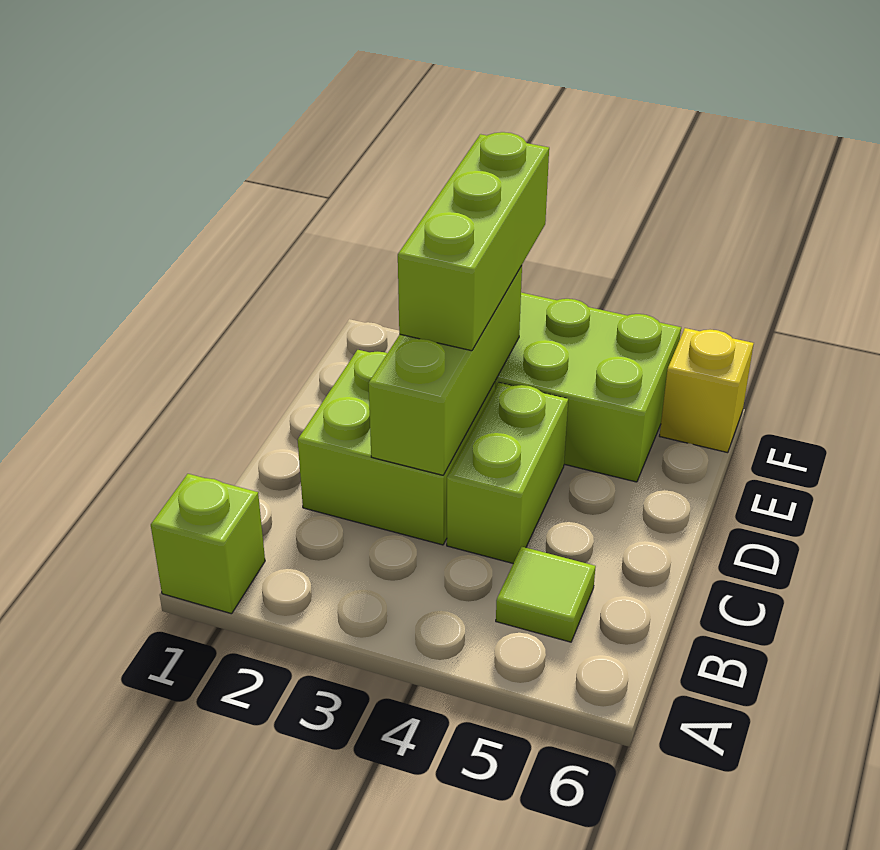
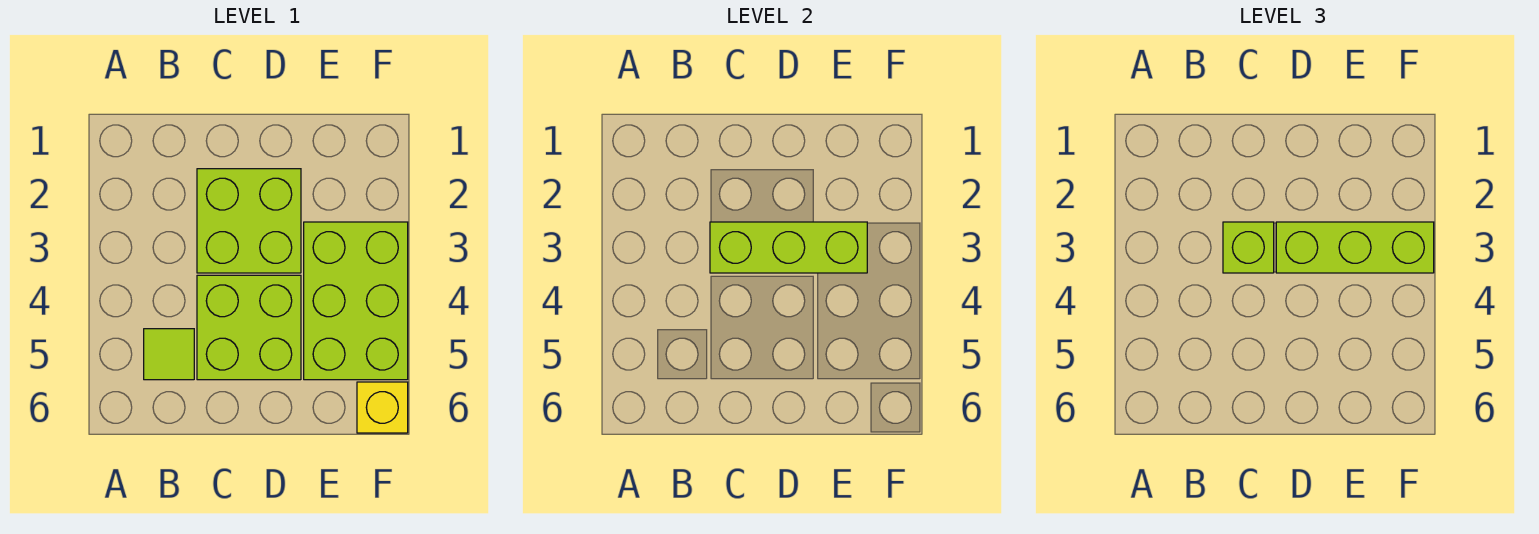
lime 1x1 brick [151,474,265,614] -> lime 1x1 brick moved to [1223,222,1274,273]
lime 1x2 brick [447,383,568,563] -> lime 2x2 brick [197,275,301,380]

